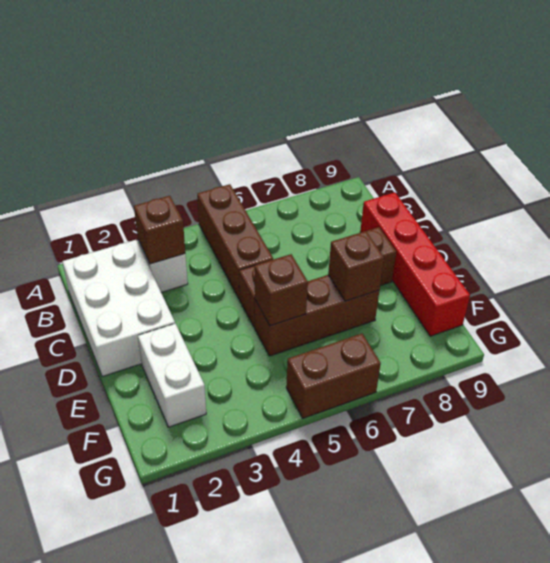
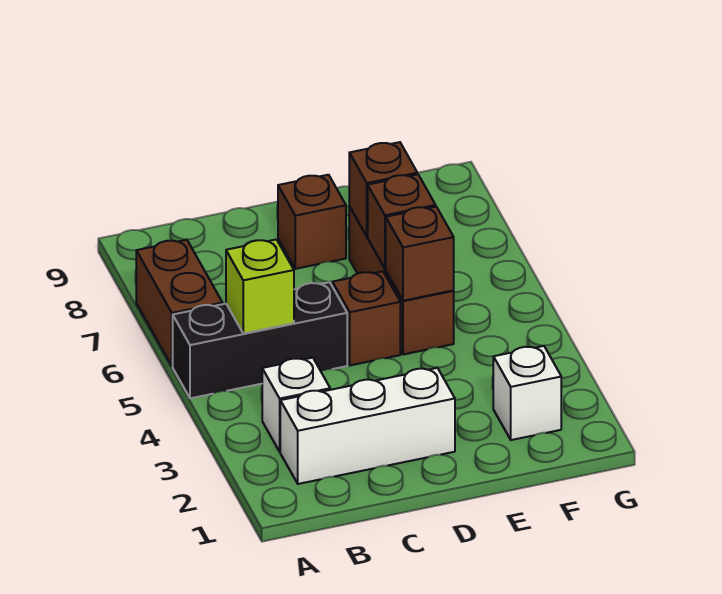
brown 1x3 brick [197,184,273,299] -> black 1x3 brick [173,282,347,398]
white 2x3 brick [62,240,175,377] -> white 1x3 brick [280,368,455,484]
brown 1x1 brick [134,196,185,264] -> brown 1x1 brick moved to [368,174,436,268]
none -> lime 1x1 brick [226,239,294,334]
red 1x4 brick [360,192,470,336] -> none
white 1x2 brick [138,324,206,427] -> white 1x1 brick [493,346,561,440]
brown 1x2 brick [286,334,381,418] -> brown 1x2 brick moved to [136,240,223,366]

